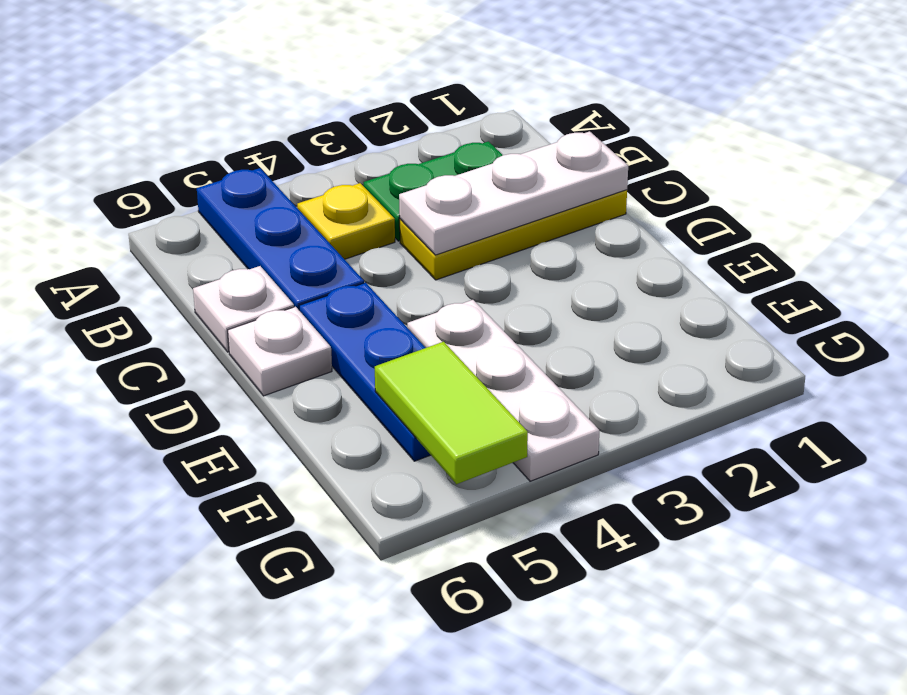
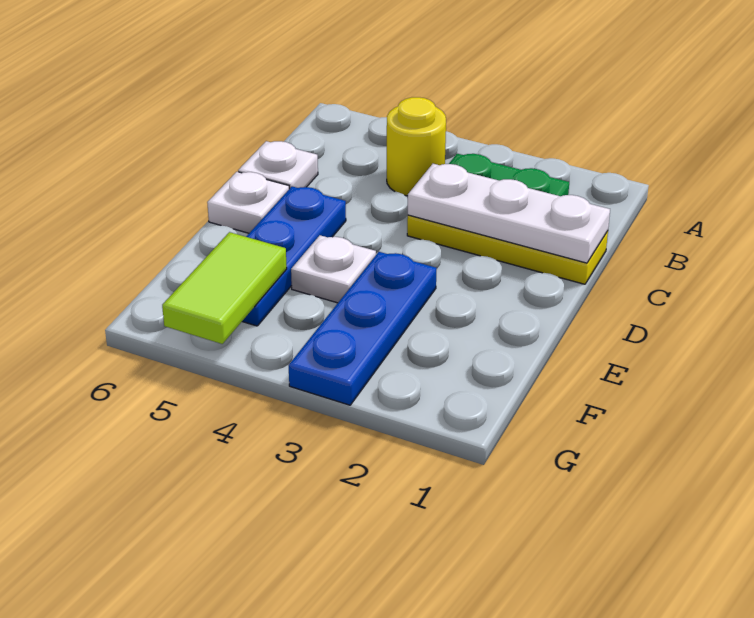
blue 1x3 plate [197,168,364,310] -> blue 1x3 plate moved to [289,252,437,405]
yellow 1x1 plate [297,183,395,259] -> yellow 1x1 round brick [387,97,446,196]
white 1x3 plate [407,300,599,481] -> white 1x1 plate [291,235,376,303]

